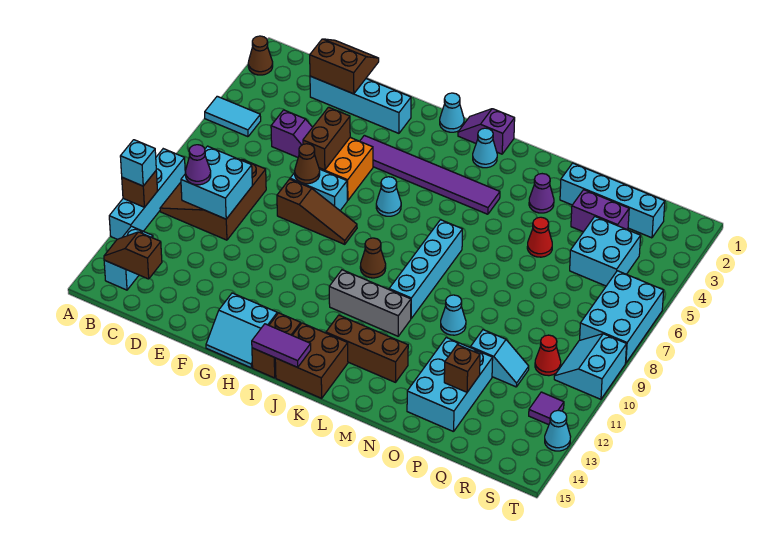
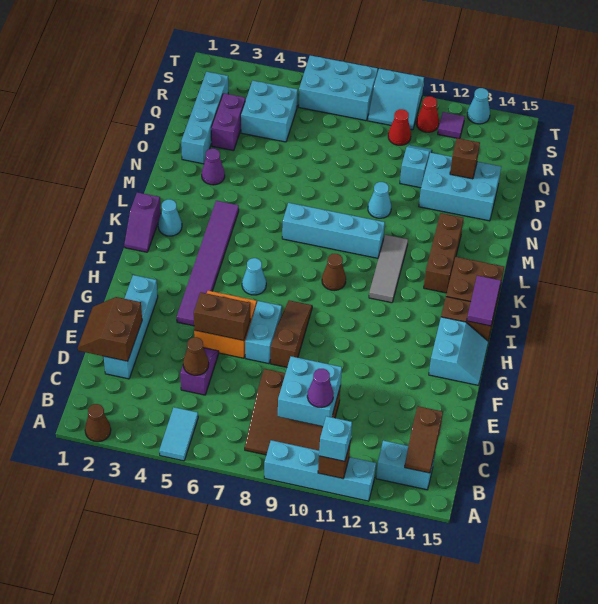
brown 1x1 cone [295,144,320,184] -> brown 1x1 cone moved to [183,337,209,375]
cyan 1x1 cone [440,93,464,132] -> none
grey 1x3 brick [329,270,411,336] -> grey 1x3 tile [369,235,408,303]
red 1x1 cone [527,217,552,257] -> red 1x1 cone moved to [416,96,439,132]

